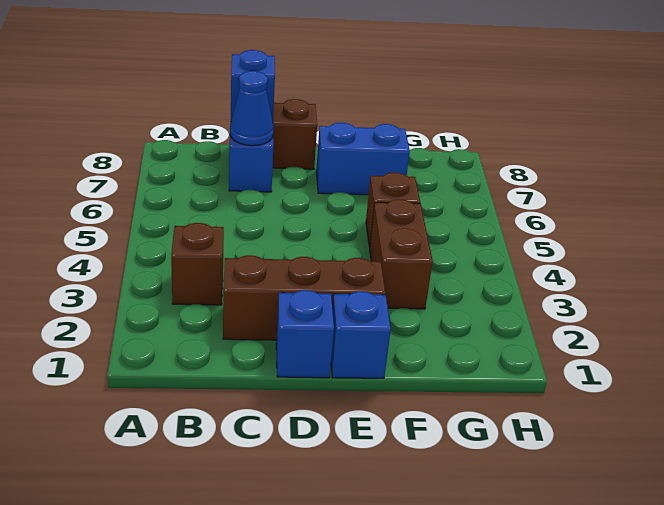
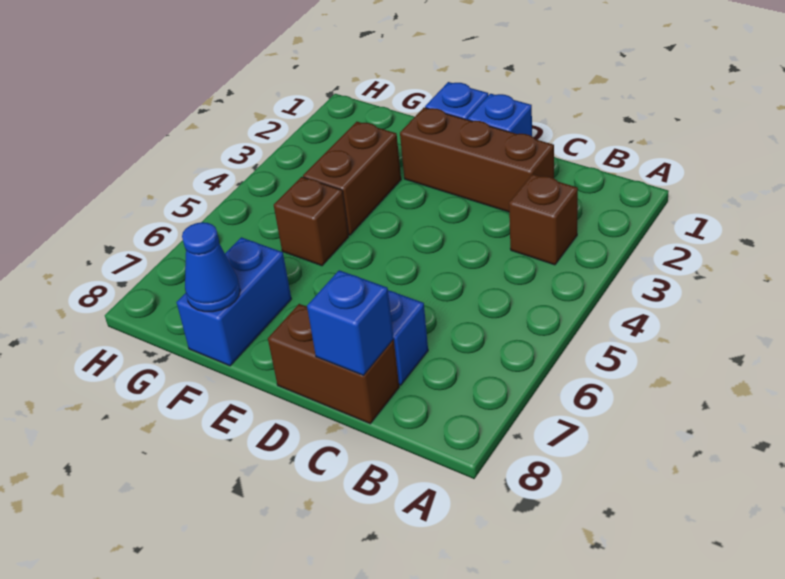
blue 1x1 cone [230,71,274,146] -> blue 1x1 cone moved to [182,222,240,312]
blue 1x2 brick [316,123,410,195] -> blue 1x2 brick turned to [177,237,291,366]

